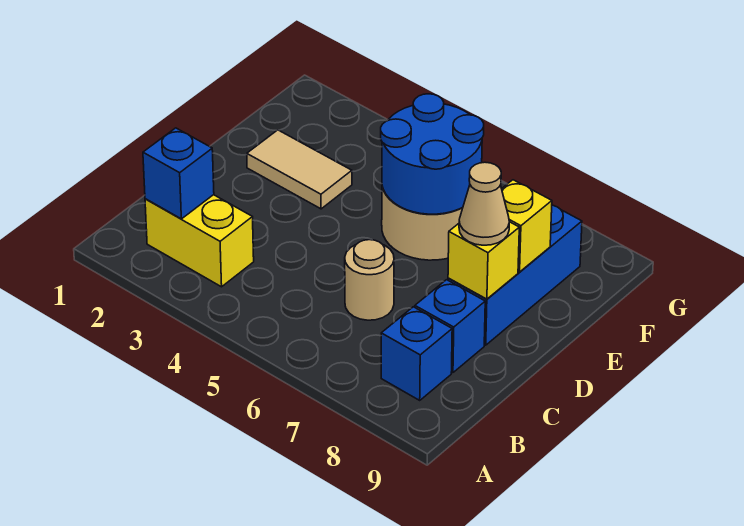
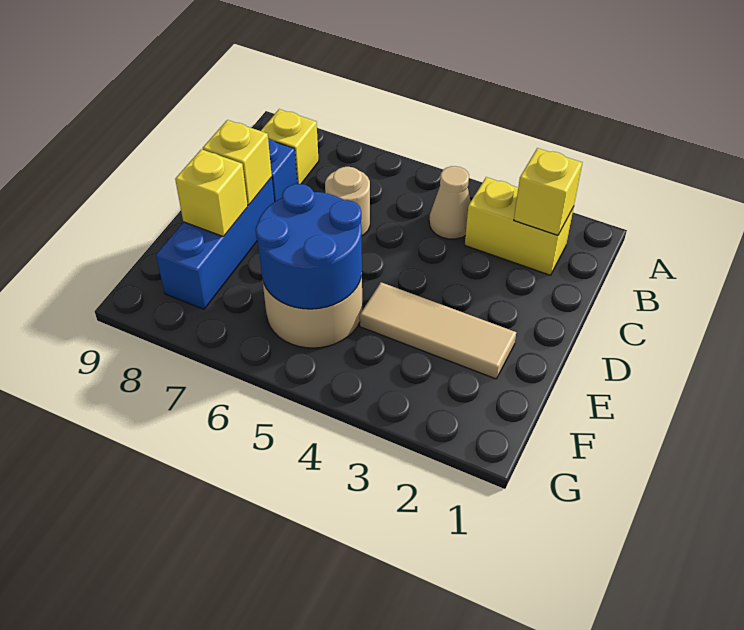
blue 1x1 brick [143,128,214,219] -> yellow 1x1 brick [514,148,582,235]
blue 1x1 brick [381,307,452,400] -> yellow 1x1 brick [261,109,319,184]
tan 1x1 cone [459,162,509,245] -> tan 1x1 cone moved to [429,166,471,239]
tan 1x2 tile [247,130,352,209] -> tan 1x3 tile [360,282,516,379]

